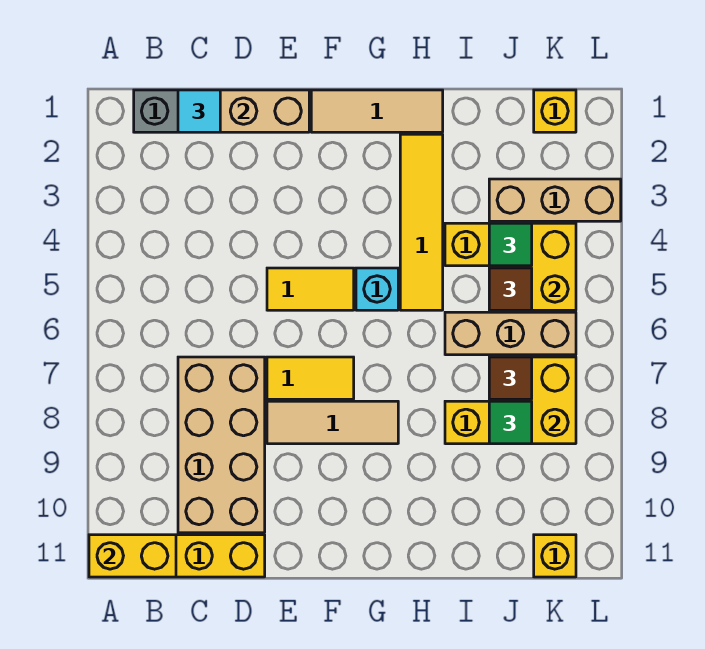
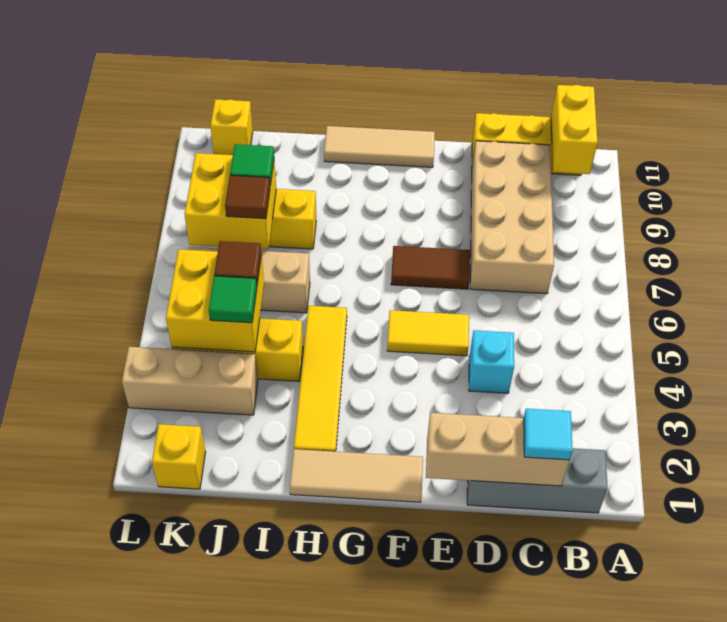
yellow 1x2 brick [89,535,176,577] -> yellow 1x2 brick turned to [551,85,598,174]
yellow 1x2 tile [267,357,354,399] -> brown 1x2 tile [391,246,470,289]
tan 1x3 tile [267,401,398,444] -> tan 1x3 tile moved to [324,126,435,167]
cyan 1x1 brick [356,268,398,310] -> cyan 1x1 brick moved to [469,330,514,393]

